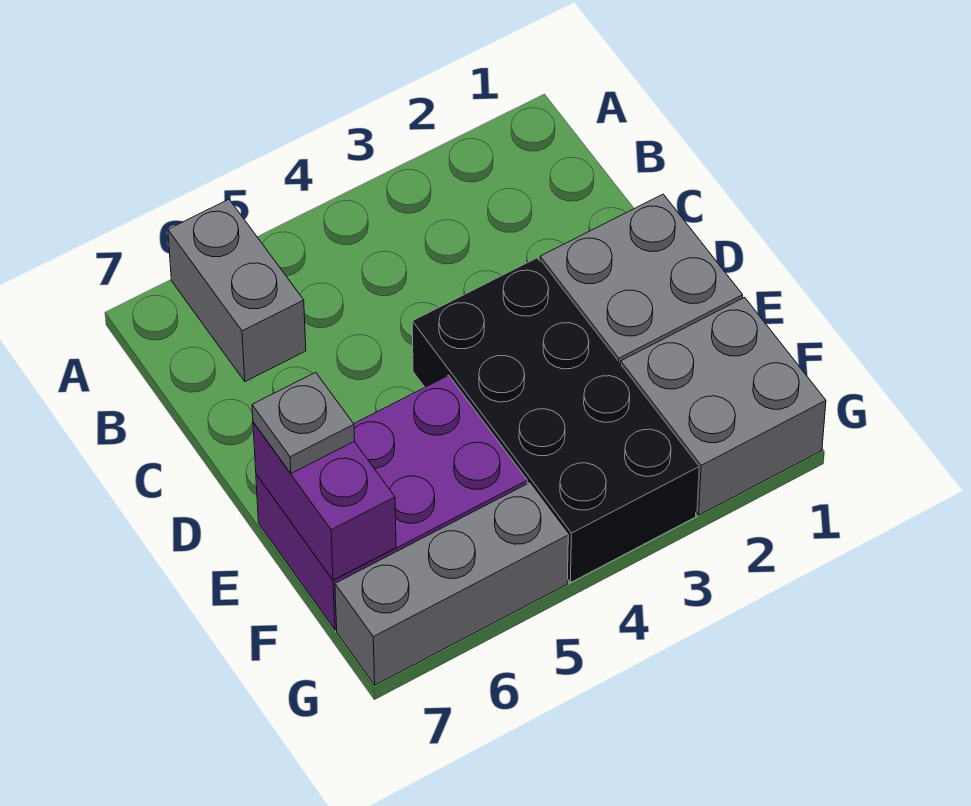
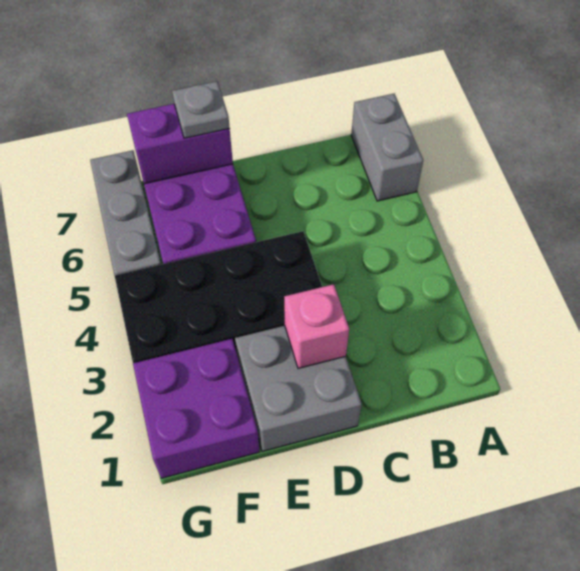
grey 1x2 brick [168,199,306,382] -> grey 1x2 brick turned to [351,94,423,201]
none -> pink 1x1 brick [284,284,349,368]
grey 2x2 brick [621,297,826,515] -> purple 2x2 brick [133,339,260,478]

